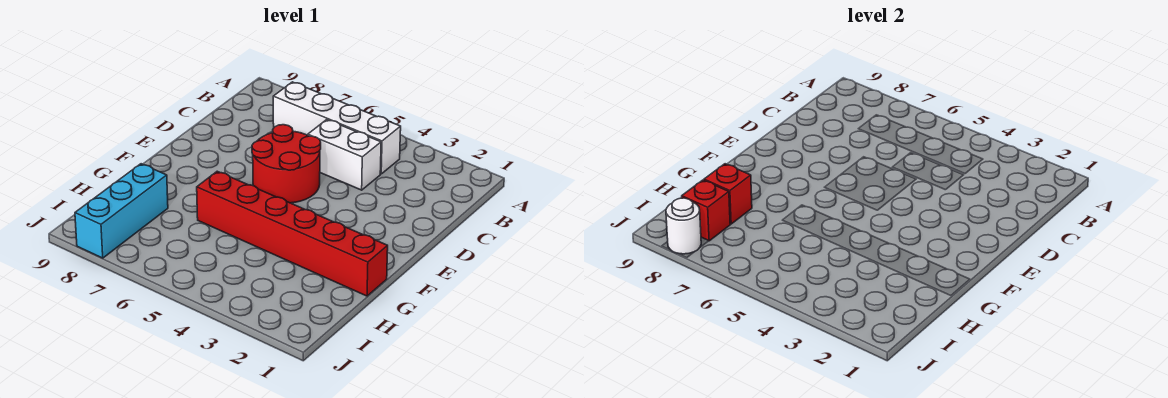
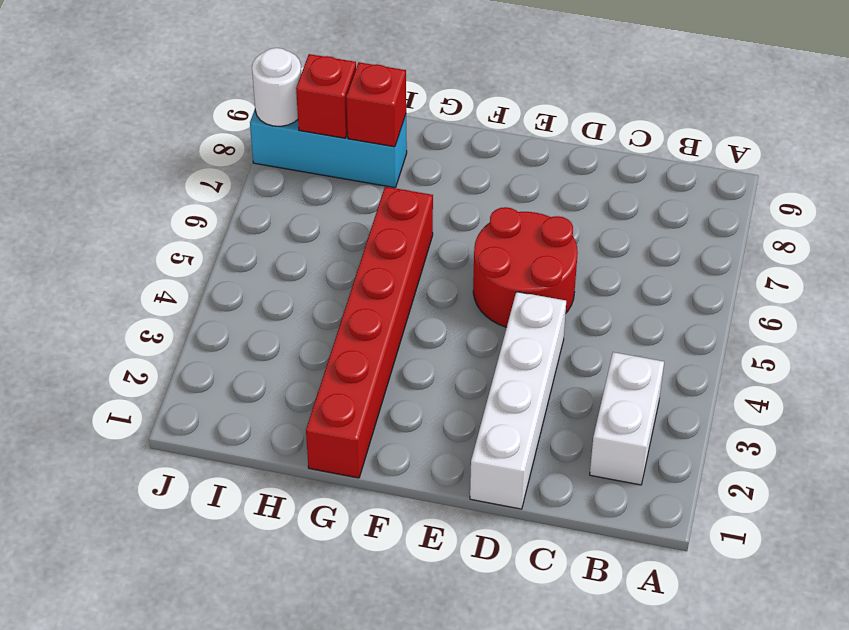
white 1x4 brick [273,82,401,174] -> white 1x4 brick moved to [470,292,566,509]
white 1x2 brick [308,120,381,190] -> white 1x2 brick moved to [590,352,664,485]

